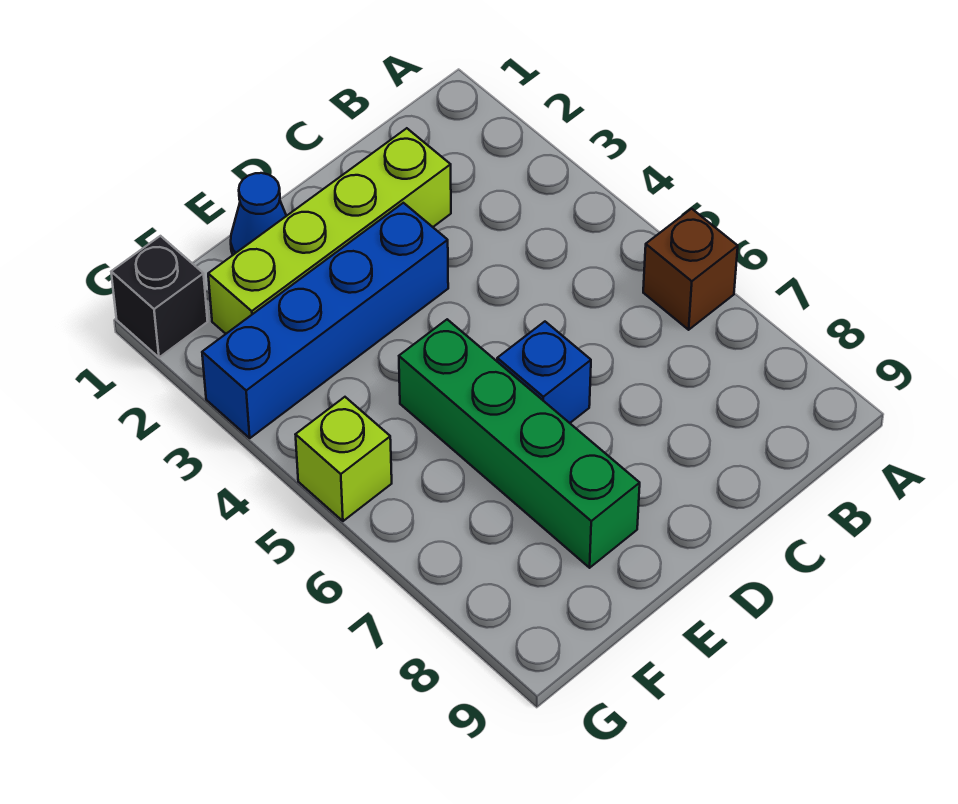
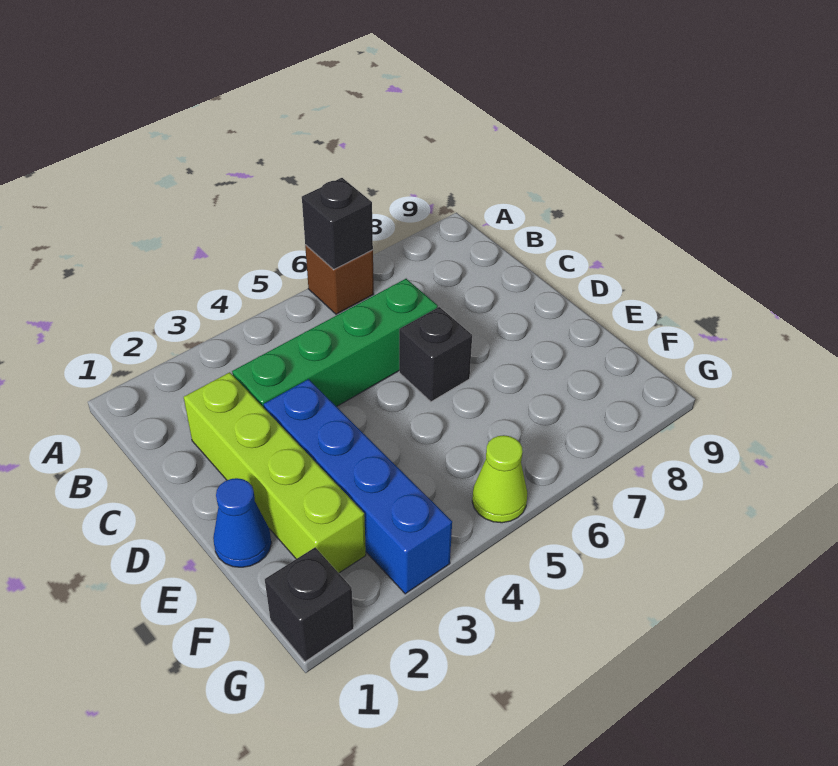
none -> black 1x1 brick [302,178,373,270]
blue 1x1 brick [497,322,591,423] -> black 1x1 brick [399,307,472,402]
green 1x4 brick [399,319,640,568] -> green 1x4 brick moved to [232,279,438,408]
lime 1x1 brick [296,397,392,521] -> lime 1x1 cone [472,435,527,523]

